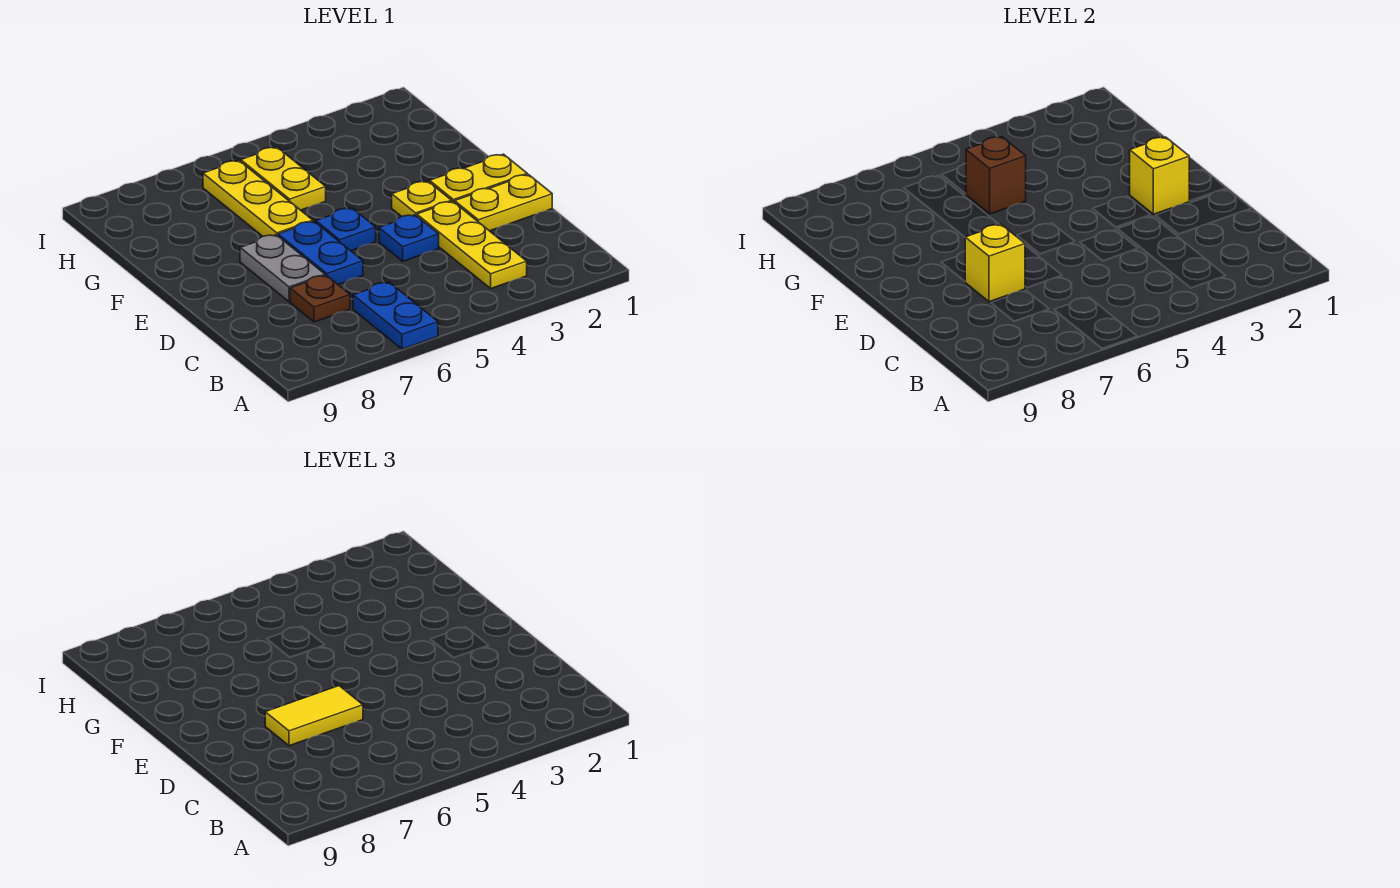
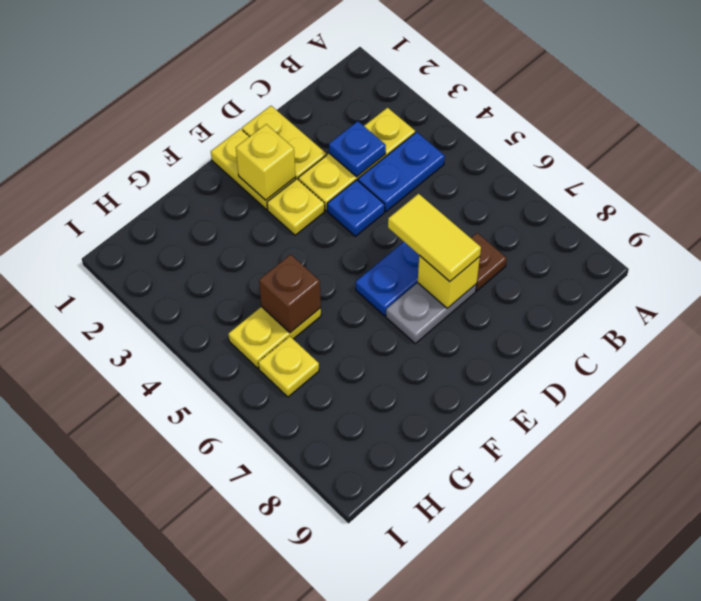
blue 1x2 plate [353,282,438,349] -> blue 1x2 plate moved to [358,132,445,212]
blue 1x1 plate [316,208,376,251] -> blue 1x1 plate moved to [329,121,386,177]
yellow 1x3 plate [203,161,313,236] -> yellow 1x1 plate [258,336,319,397]

